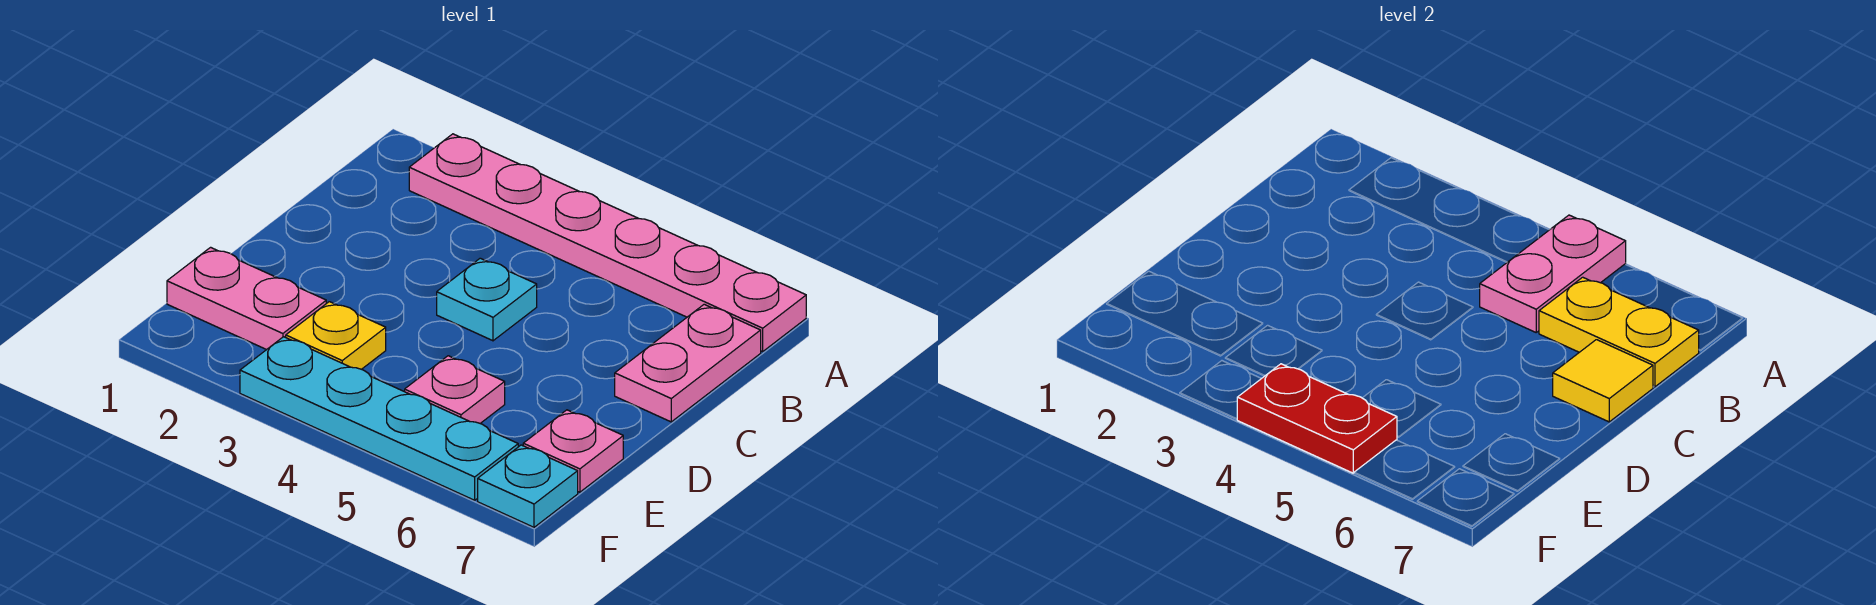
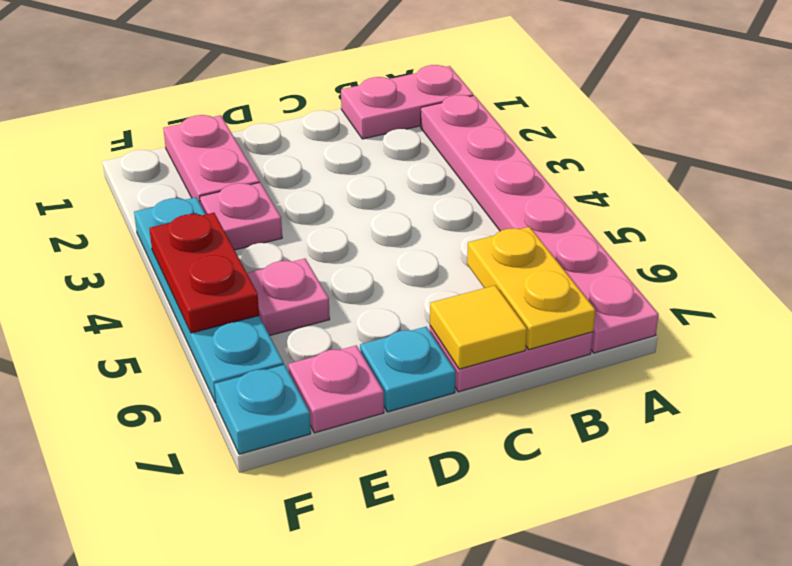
pink 1x2 plate [1480,215,1626,332] -> pink 1x2 plate moved to [341,65,473,139]
cyan 1x1 plate [437,258,537,341] -> cyan 1x1 plate moved to [360,327,456,412]
yellow 1x1 plate [286,302,386,369] -> pink 1x1 plate [200,182,282,250]

